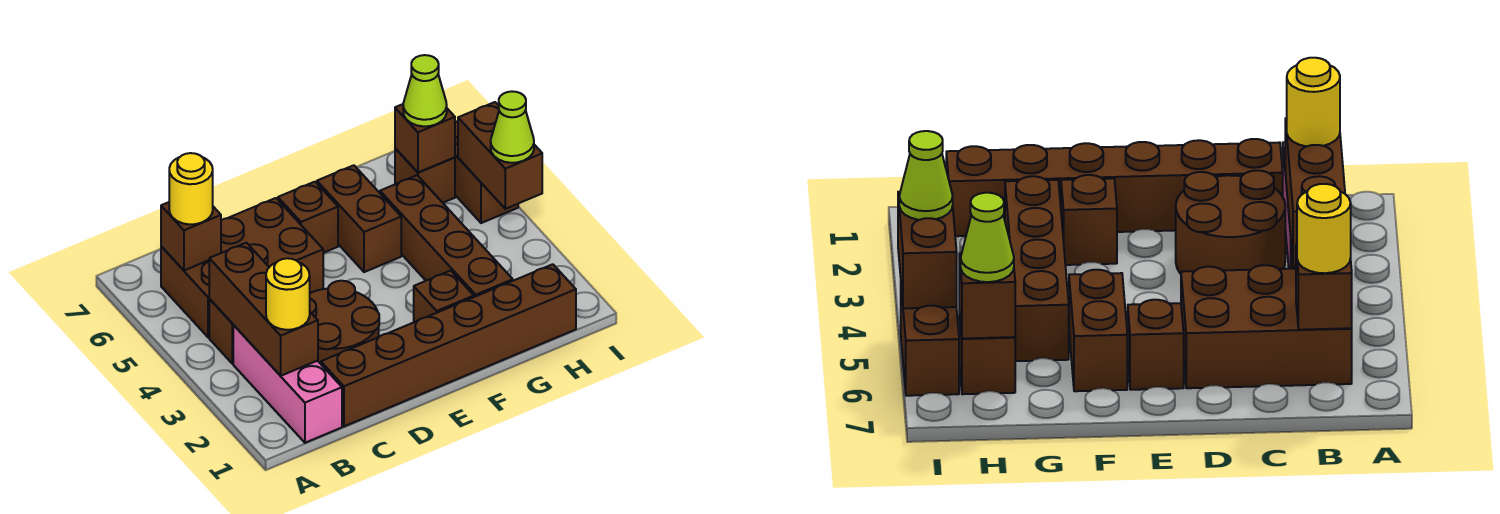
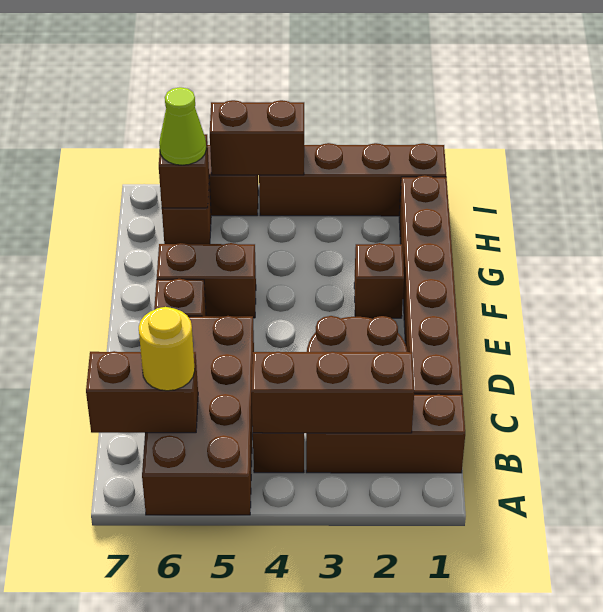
pink 1x3 brick [233,325,342,443] -> brown 1x3 brick [306,394,465,473]
yellow 1x1 round brick [266,258,310,330] -> none
brown 2x3 brick [161,198,323,337] -> brown 2x4 brick [142,316,254,515]
brown 1x1 brick [161,202,221,270] -> brown 1x2 brick [86,351,198,433]
brown 1x4 brick [380,175,513,297] -> brown 1x4 brick moved to [259,143,446,216]
lime 1x1 cone [491,91,534,163] -> none

